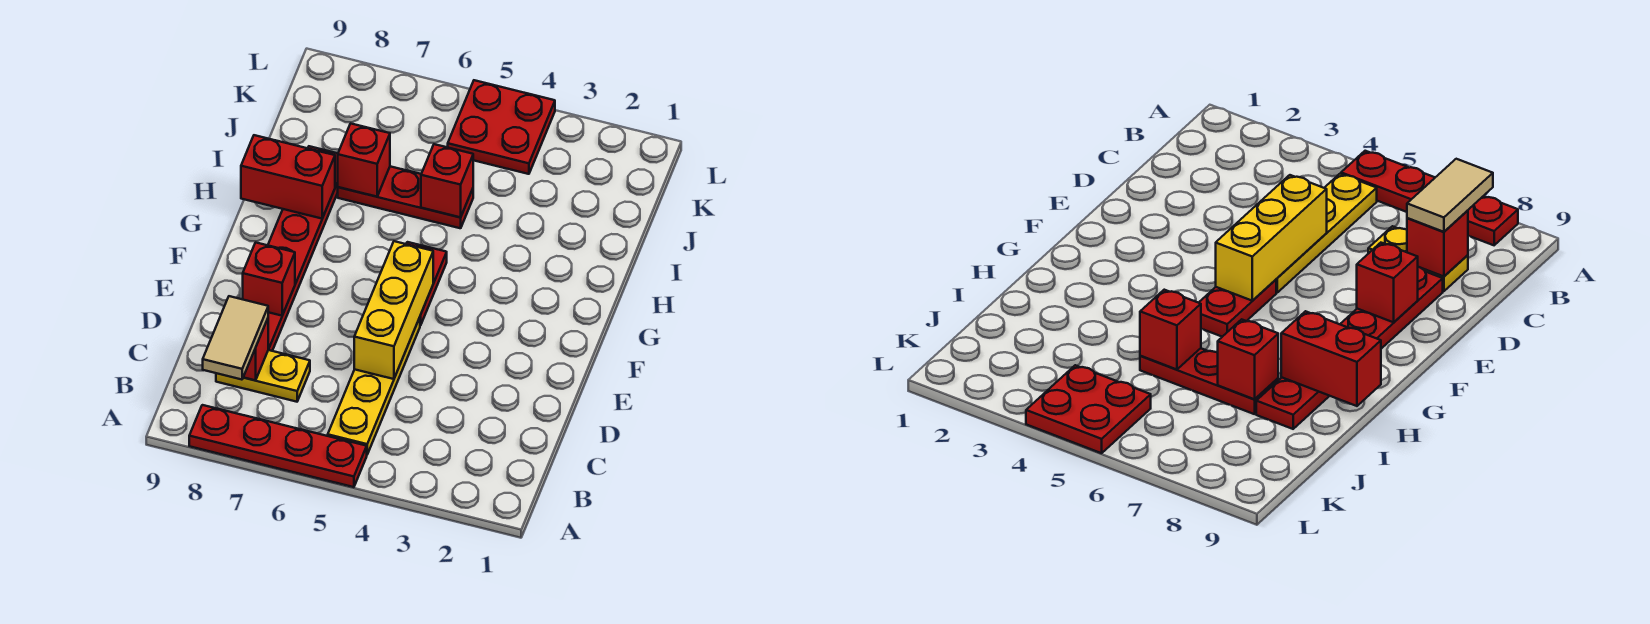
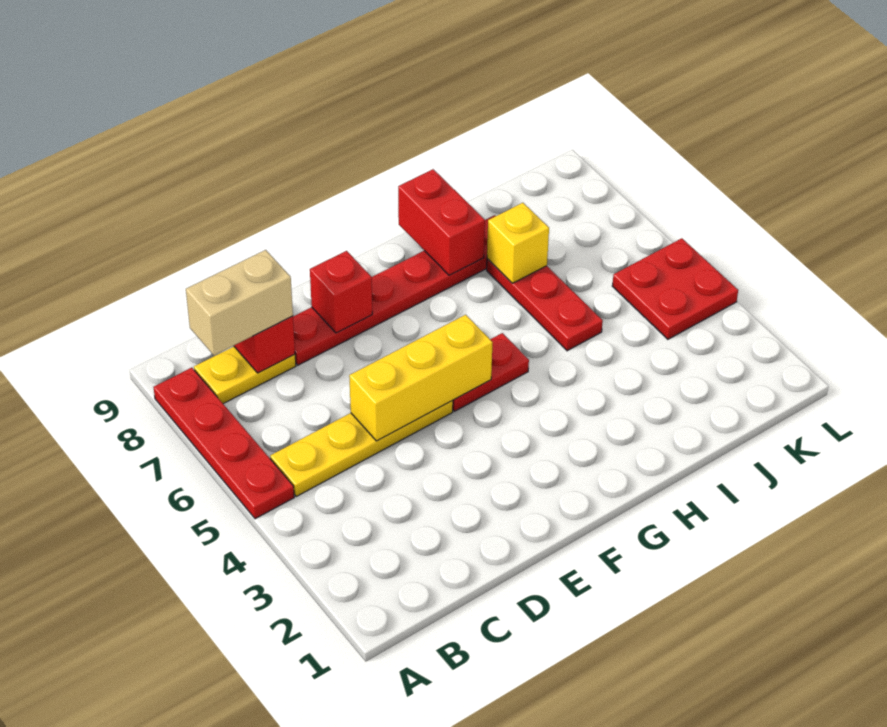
tan 1x2 tile [203,296,268,380] -> tan 1x2 brick [186,250,293,356]
yellow 1x2 plate [216,350,310,402] -> yellow 1x2 plate turned to [194,347,296,404]
red 1x1 brick [421,144,473,217] -> none
red 1x1 brick [338,124,390,197] -> yellow 1x1 brick [487,203,549,283]

